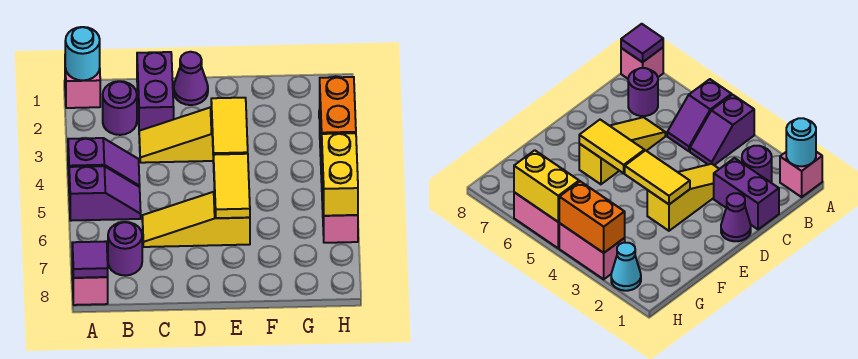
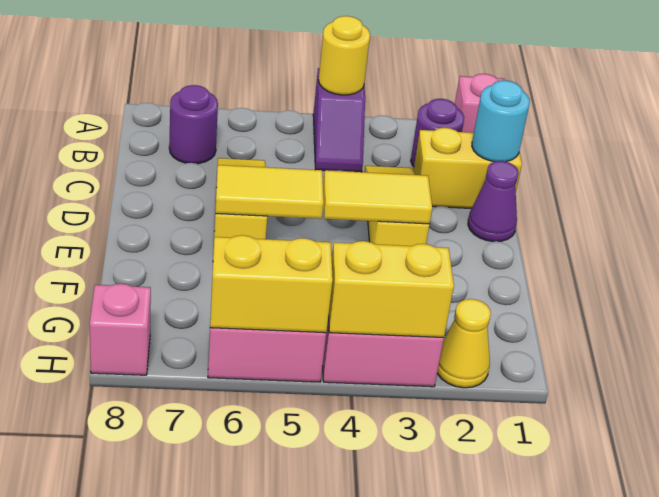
cyan 1x1 round brick [65,27,100,81] -> cyan 1x1 round brick moved to [472,80,530,162]
none -> yellow 1x1 round brick [319,16,370,95]
purple 1x2 slope [69,166,141,221] -> none
pink 1x1 brick [72,253,108,305] -> pink 1x1 brick moved to [90,284,151,375]
purple 1x1 tile [72,241,108,278] -> none
purple 1x2 brick [137,52,174,131] -> yellow 1x2 brick [413,128,522,209]
cyan 1x1 cone [611,243,641,291] -> yellow 1x1 cone [437,299,491,388]
orange 1x2 brick [320,77,356,155] -> yellow 1x2 brick [328,241,454,338]

